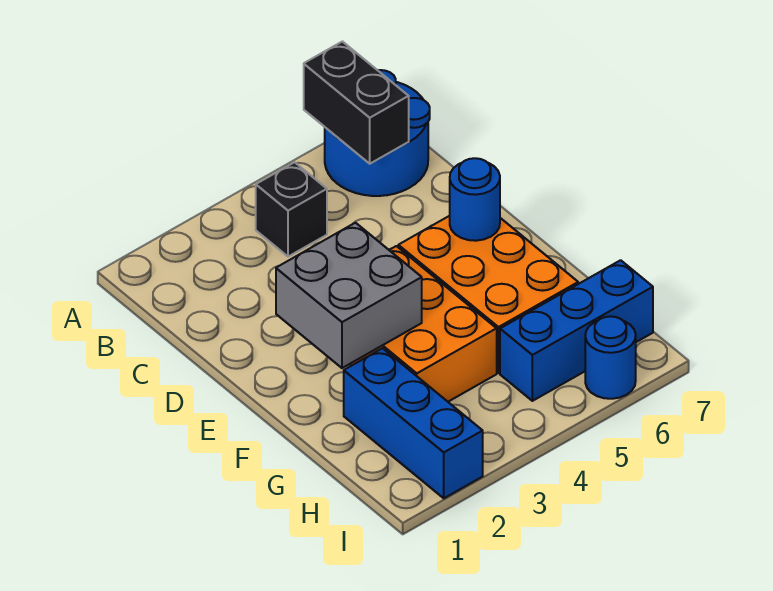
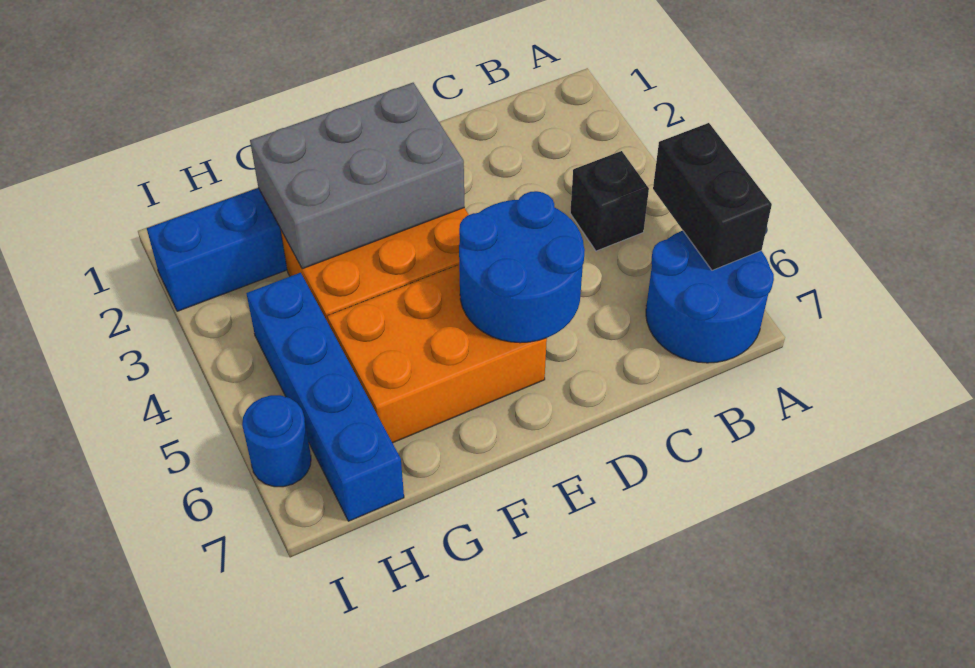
black 1x2 brick [304,42,409,164] -> black 1x2 brick turned to [653,123,772,270]
grey 2x2 brick [276,223,422,368] -> grey 2x3 brick [250,83,465,269]
blue 1x1 round brick [450,158,500,241] -> blue 2x2 round brick [459,191,585,343]
blue 1x3 brick [500,260,653,401] -> blue 1x4 brick [246,273,404,521]

